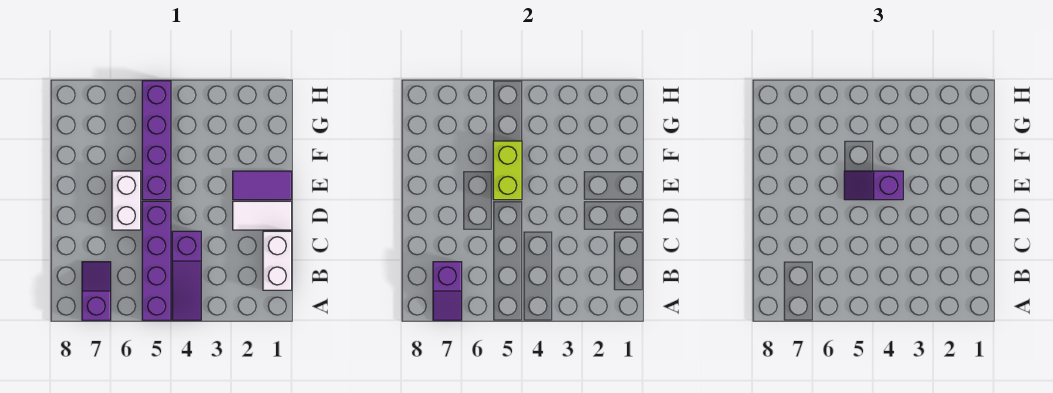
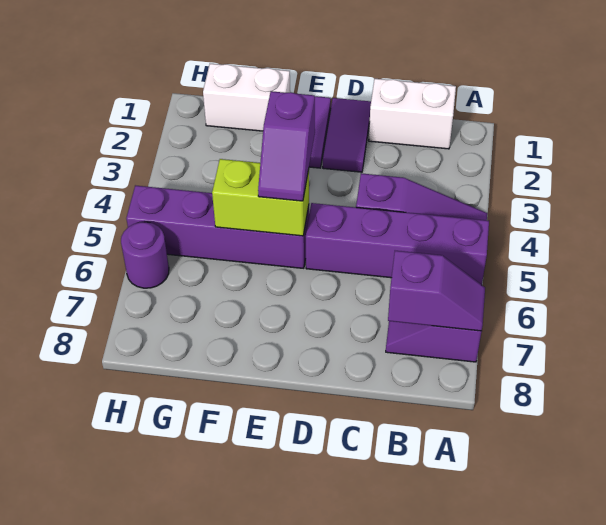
white 1x2 tile [233,201,292,230] -> purple 1x2 tile [323,98,371,172]
white 1x2 brick [112,171,141,230] -> white 1x2 brick moved to [203,64,290,131]
none -> purple 1x1 round brick [121,222,169,288]

